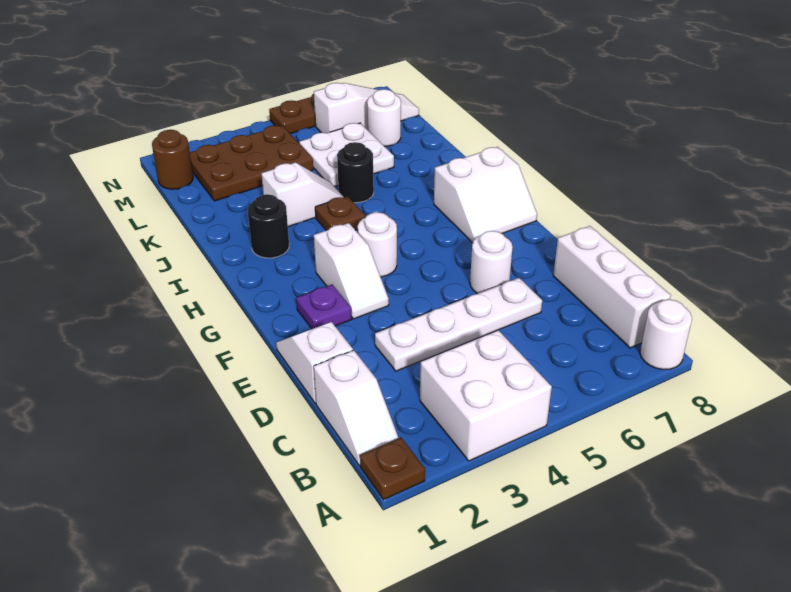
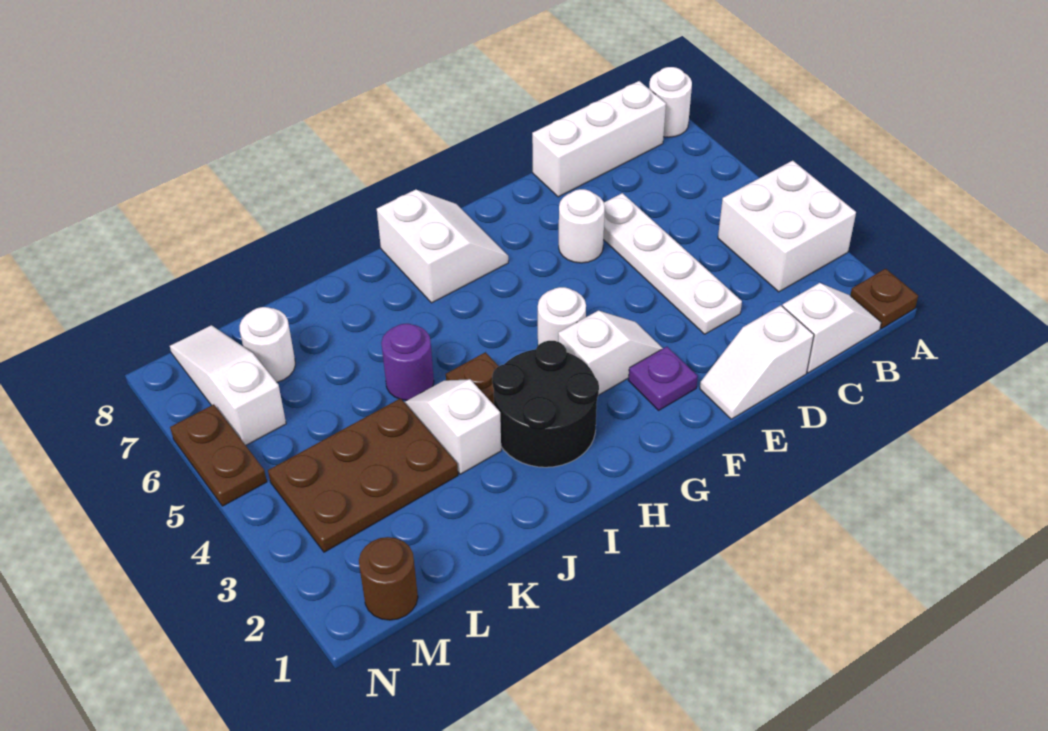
black 1x1 round brick [248,194,289,258] -> black 2x2 round brick [492,341,599,467]
black 1x1 round brick [337,142,374,203] -> purple 1x1 round brick [381,324,434,400]
white 2x2 plate [299,123,394,187] -> none
brown 2x3 plate [190,125,313,201] -> brown 2x3 plate turned to [268,398,458,552]

